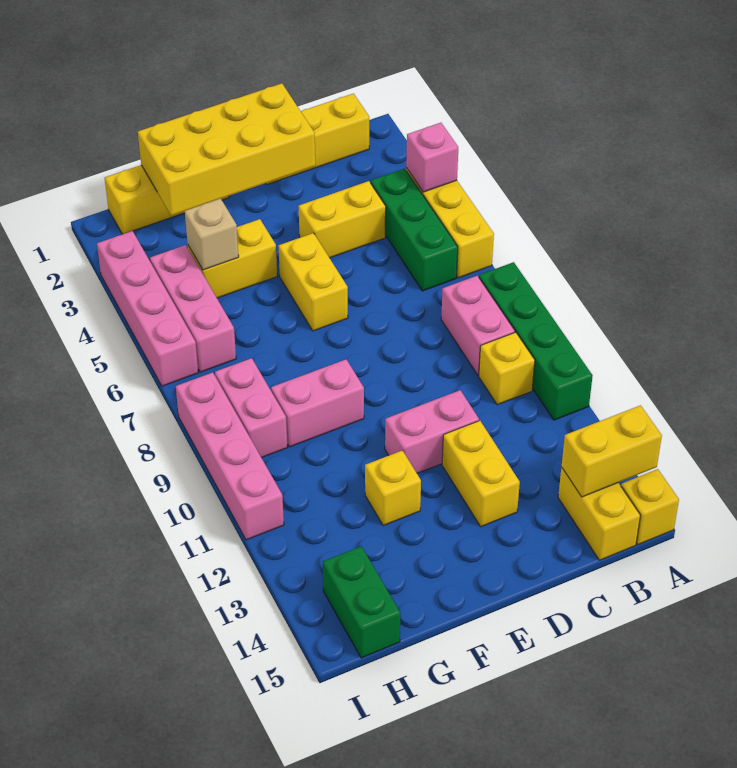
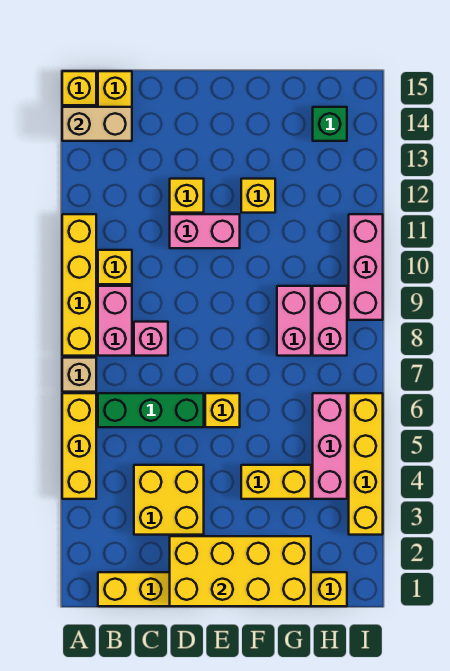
pink 1x1 brick [406,123,458,192] -> pink 1x1 brick moved to [134,322,168,356]
green 1x4 brick [479,262,593,420] -> yellow 1x4 brick [62,214,96,356]
yellow 1x2 brick [562,405,662,497] -> tan 1x2 brick [62,107,132,141]
green 1x3 brick [371,169,458,291] -> green 1x3 brick turned to [98,393,204,427]
yellow 1x2 brick [299,181,386,258] -> yellow 2x2 brick [134,465,204,535]
yellow 1x2 brick [442,421,520,527] -> yellow 1x1 brick [170,179,204,213]
yellow 1x2 brick [279,233,348,331] -> yellow 1x1 brick [205,393,240,427]
pink 1x2 brick [271,359,364,447] -> pink 1x2 brick turned to [277,286,311,356]
tan 1x1 brick [185,199,239,270] -> tan 1x1 brick moved to [62,358,96,392]
green 1x2 brick [323,546,400,658] -> green 1x1 brick [313,107,347,141]
pink 1x4 brick [97,231,198,386] -> yellow 1x4 brick [349,393,383,535]
pink 1x4 brick [176,372,284,540] -> pink 1x3 brick [349,214,383,320]

